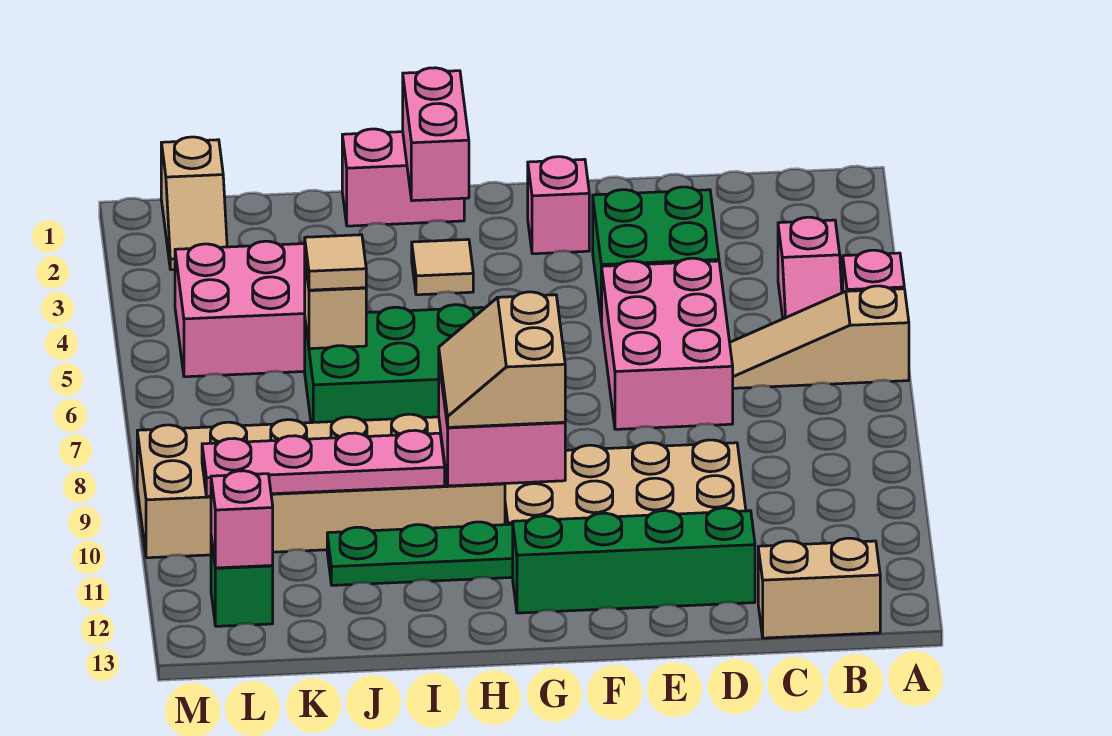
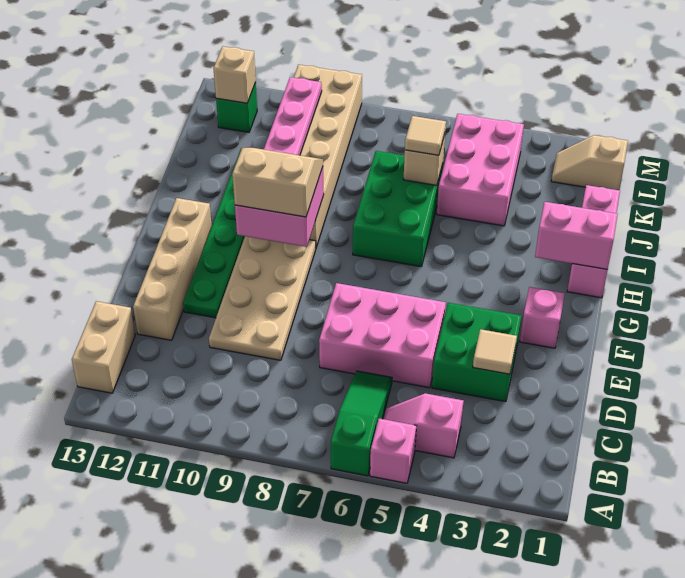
tan 1x3 slope [730,286,909,388] -> green 1x3 slope [331,371,392,476]
green 1x4 brick [513,508,755,613] -> tan 1x4 brick [133,198,212,340]
pink 1x2 brick [342,129,464,226] -> pink 1x3 brick [567,185,620,298]
tan 1x1 tile [412,239,473,295] -> tan 1x1 tile moved to [473,329,517,374]
pink 1x1 brick [211,471,273,568] -> tan 1x1 brick [213,46,256,103]

